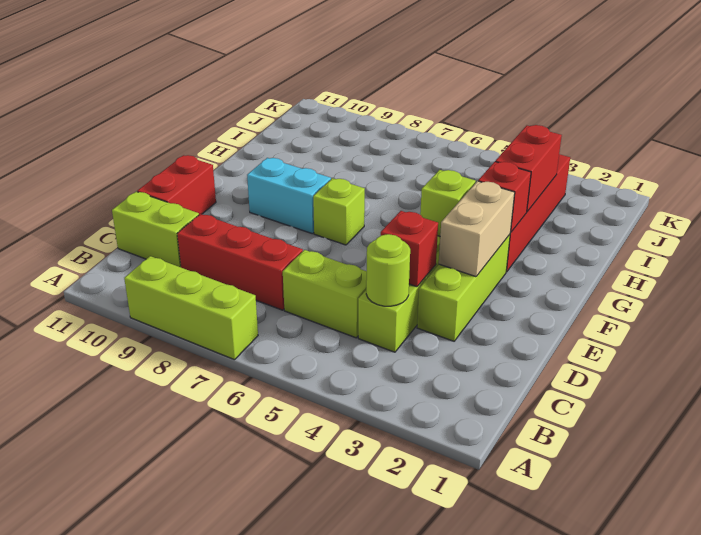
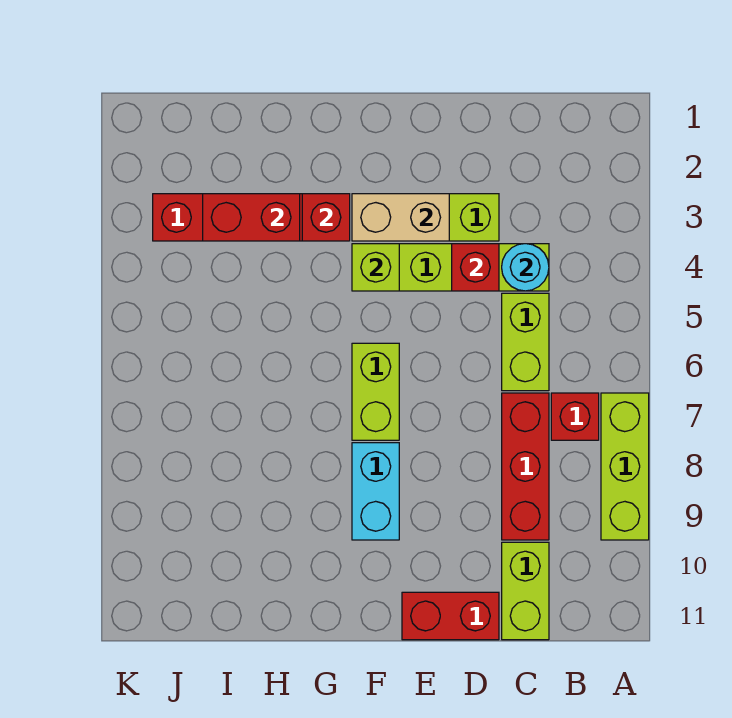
none -> red 1x1 brick [551,393,599,440]
lime 1x1 round brick [366,234,410,306] -> cyan 1x1 round brick [502,244,549,291]
lime 1x1 brick [313,178,365,245] -> lime 1x2 brick [352,343,399,440]

